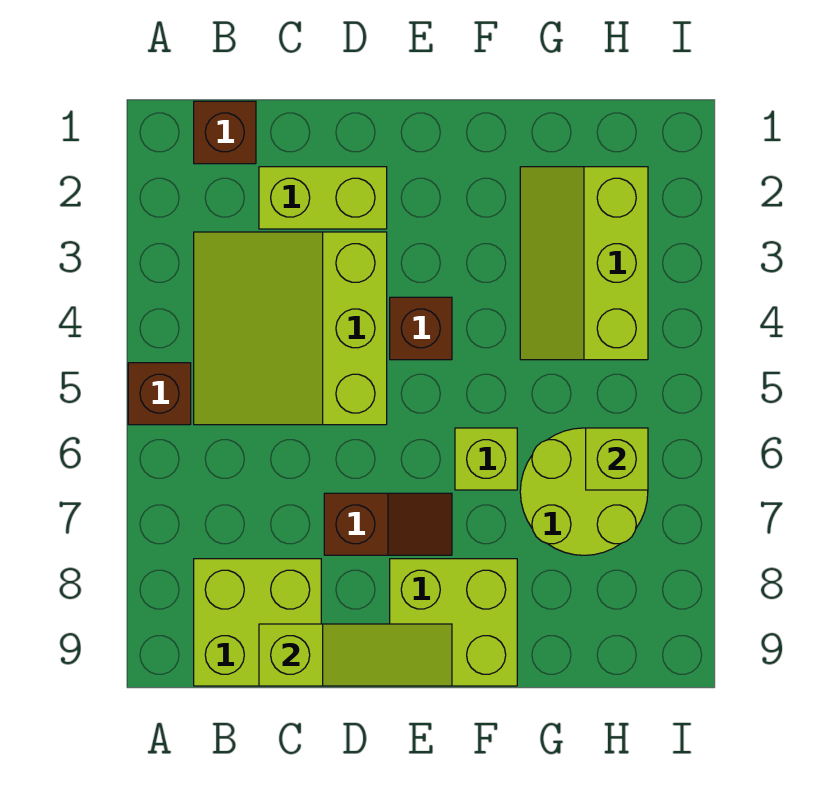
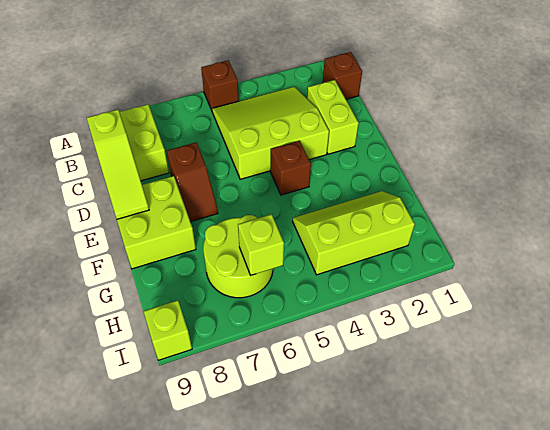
lime 1x1 brick [455,428,517,490] -> lime 1x1 brick moved to [143,300,192,360]

